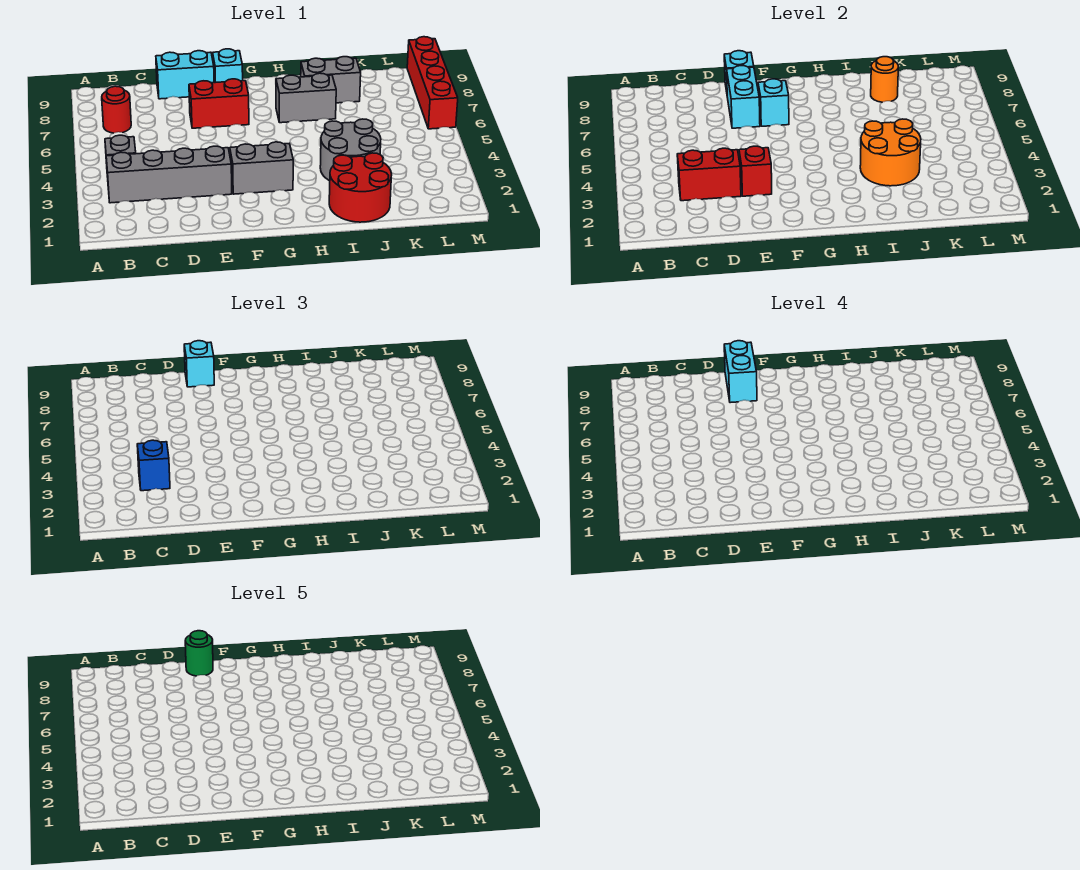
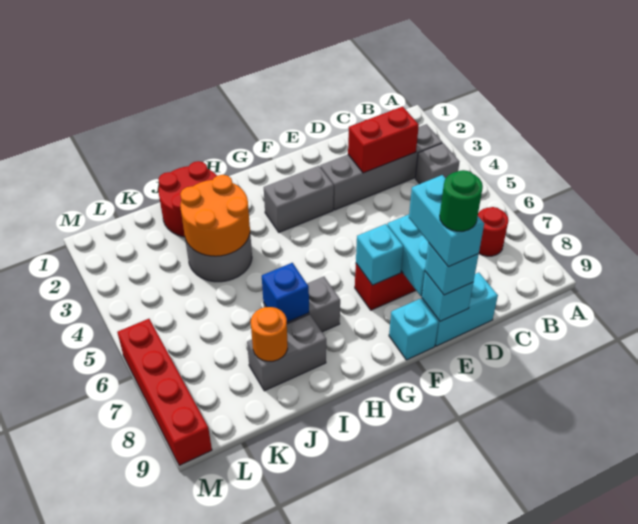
blue 1x1 brick [137,440,170,491] -> blue 1x1 brick moved to [262,263,309,322]
red 1x1 brick [739,146,772,196] -> none

